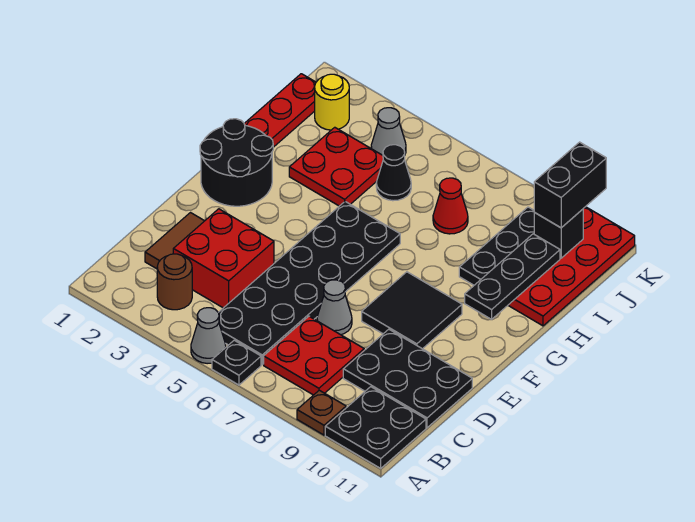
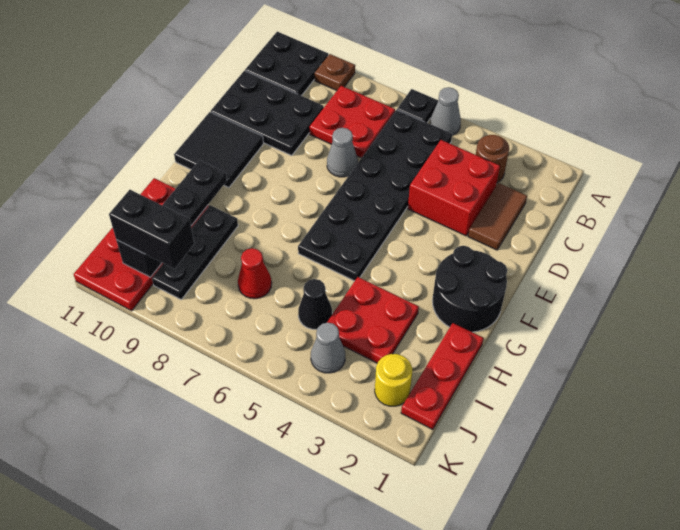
black 2x2 tile [362,272,462,349] -> black 2x2 tile moved to [174,112,263,187]
black 1x2 brick [534,142,606,228] -> black 1x2 brick turned to [109,190,194,269]

